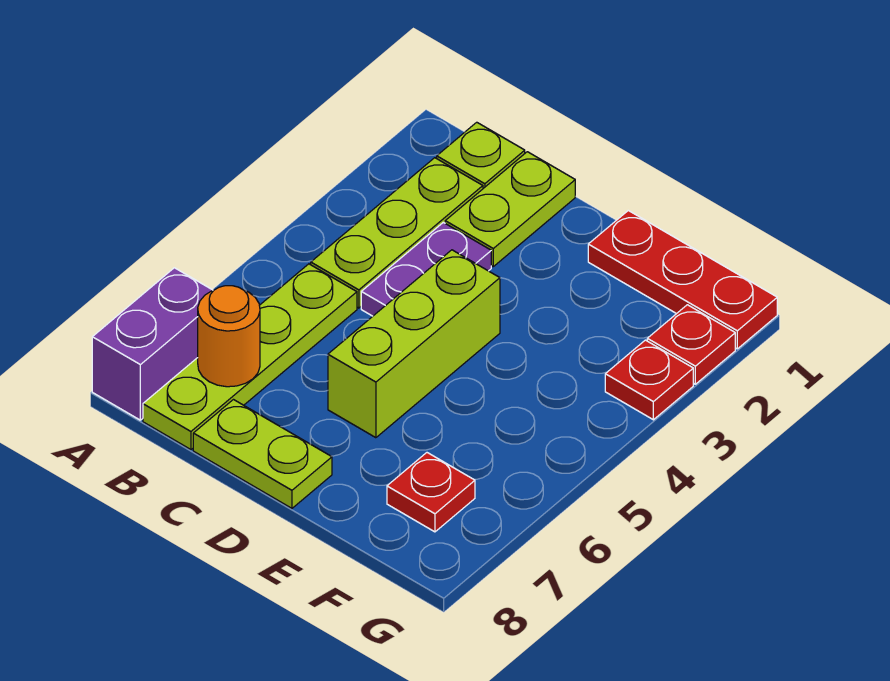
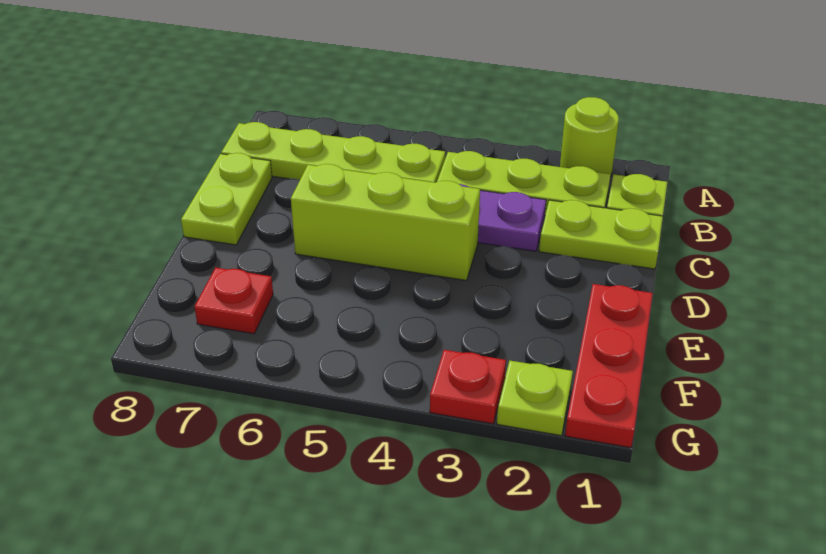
none -> lime 1x1 round brick [560,97,619,176]
purple 1x2 brick [92,268,213,420] -> none
orange 1x1 round brick [198,286,260,387] -> none
red 1x1 plate [647,305,735,384] -> lime 1x1 plate [497,361,573,436]

